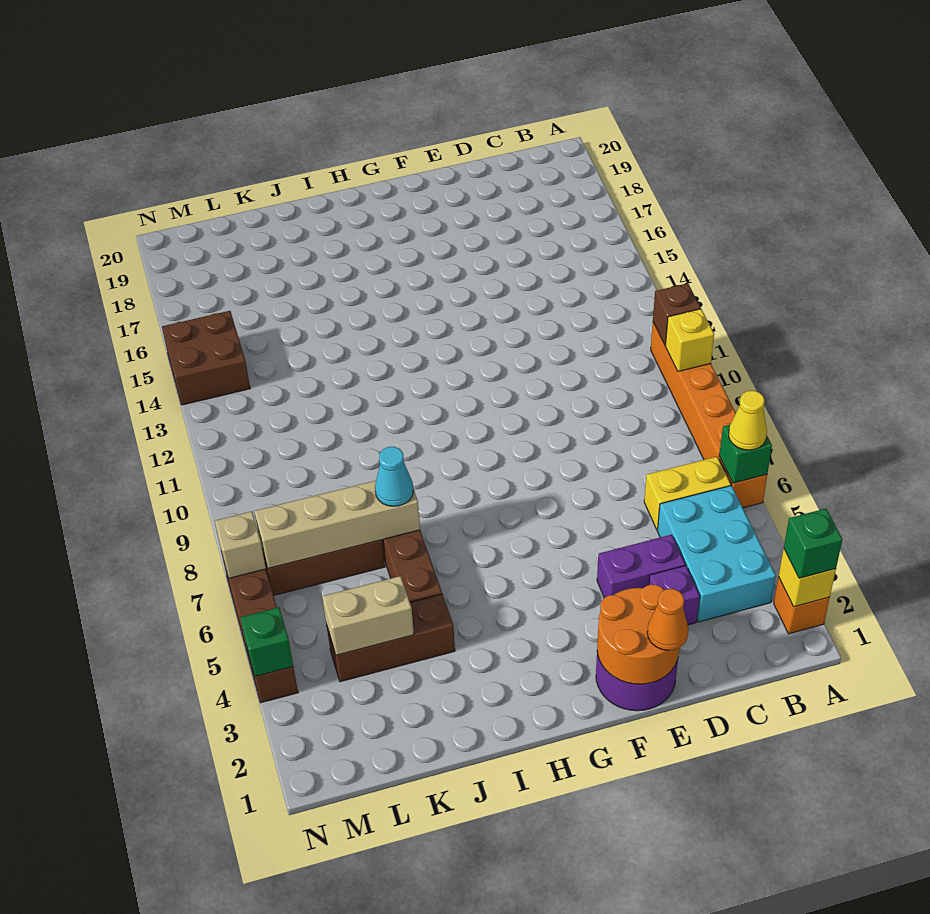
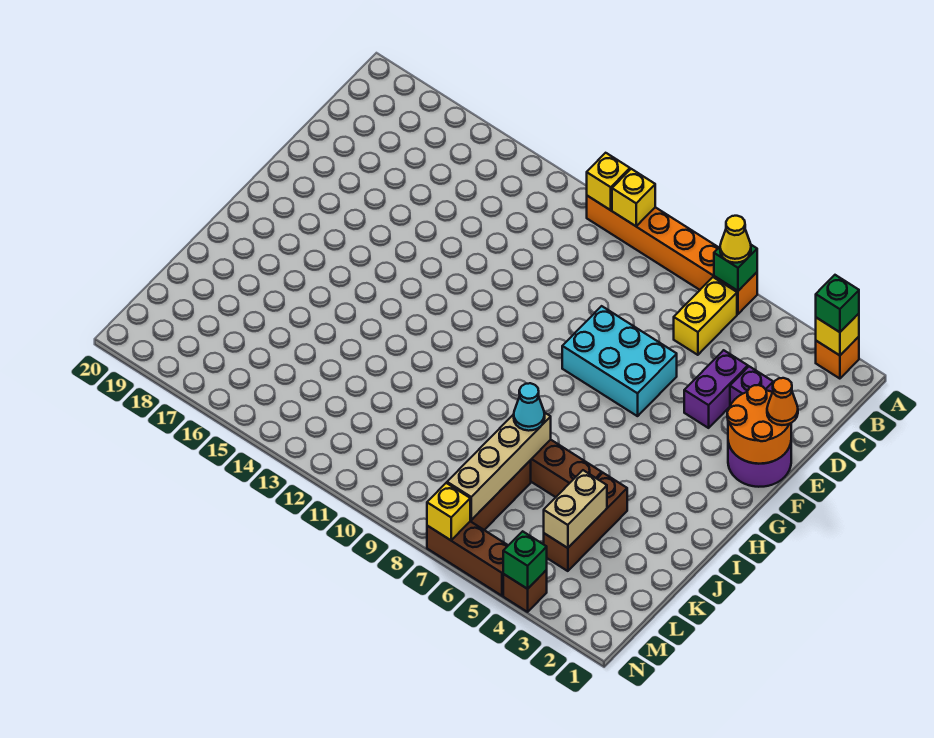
brown 1x1 brick [653,283,701,345] -> yellow 1x1 brick [587,153,630,210]
cyan 2x3 brick [657,486,776,622] -> cyan 2x3 brick moved to [562,306,677,416]
brown 2x2 brick [162,311,250,405] -> none
tan 1x1 brick [215,511,266,578] -> yellow 1x1 brick [427,483,470,540]

